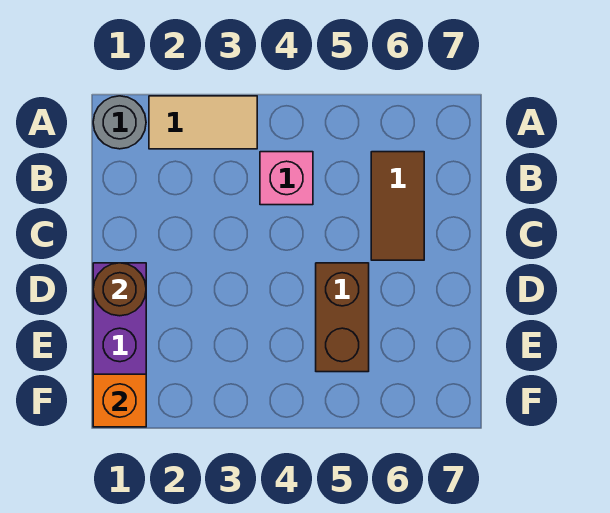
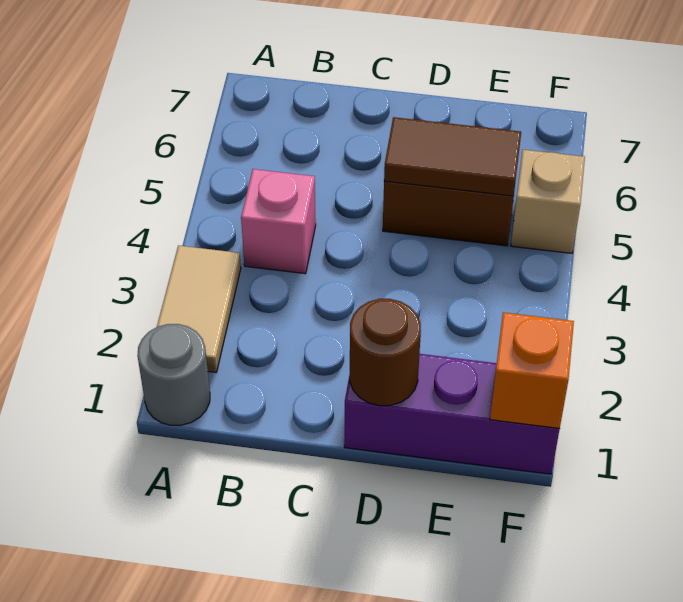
brown 1x2 tile [371,152,424,260] -> brown 1x2 tile moved to [384,117,521,196]
none -> tan 1x1 brick [511,150,585,253]

